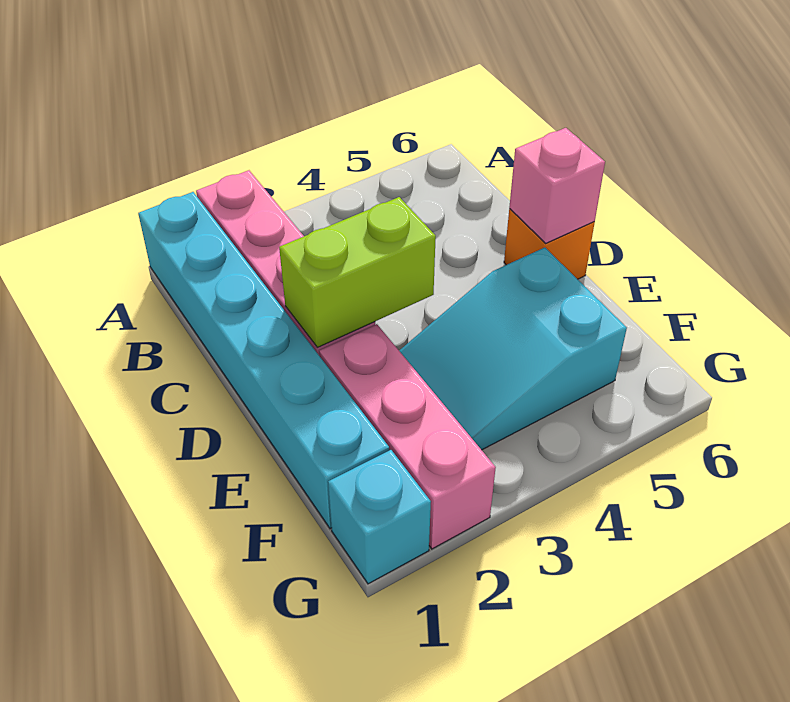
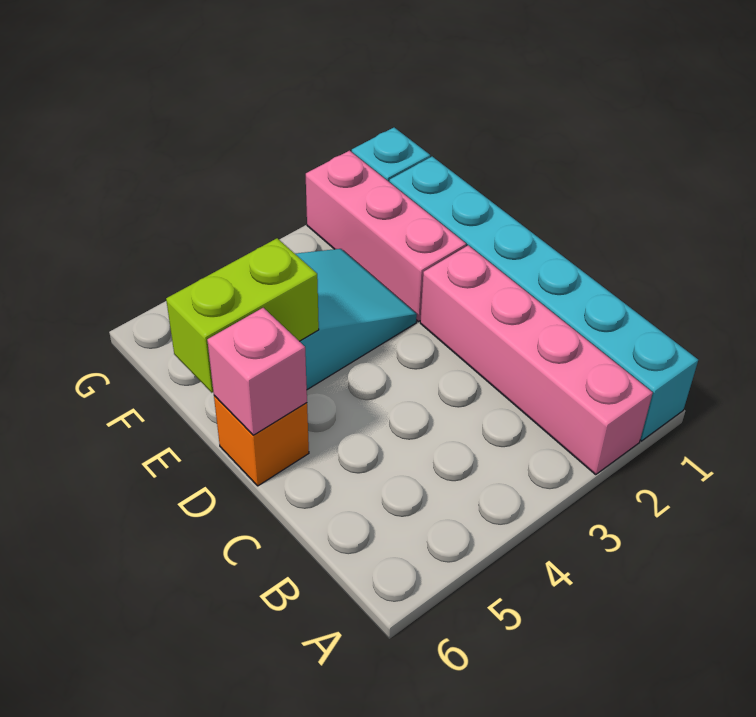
lime 1x2 brick [279,197,436,348] -> lime 1x2 brick moved to [166,238,319,393]

